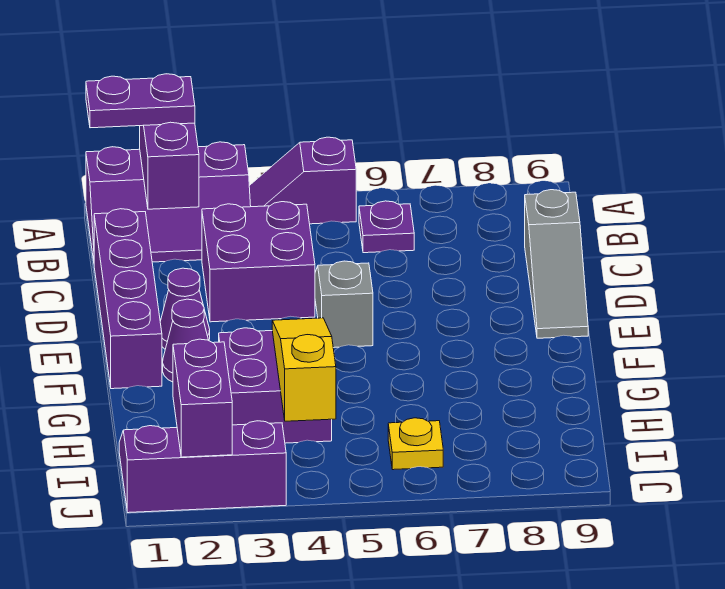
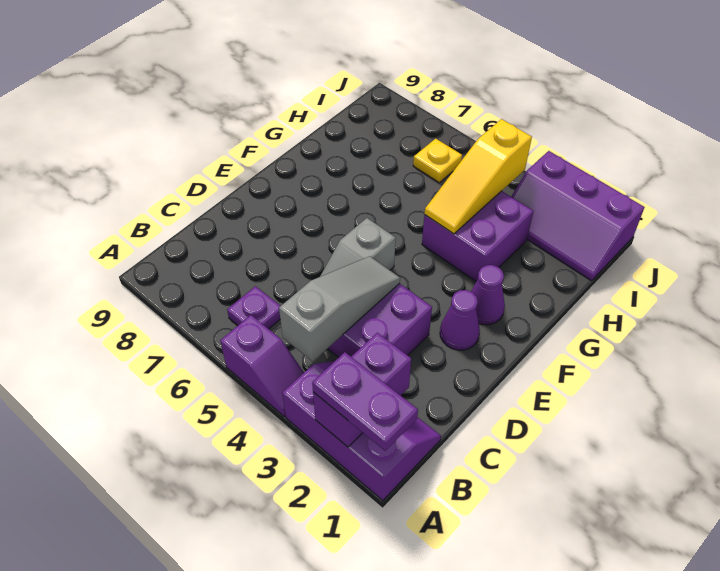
purple 1x4 brick [94,209,162,389] -> none
grey 1x3 slope [525,190,588,338] -> grey 1x3 slope moved to [279,256,400,362]
purple 1x2 brick [173,339,232,457] -> none

